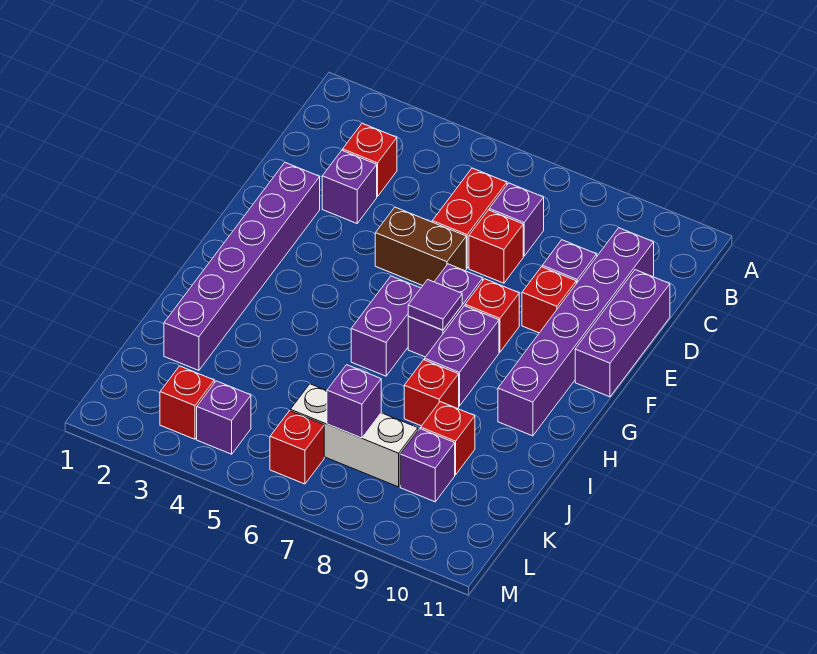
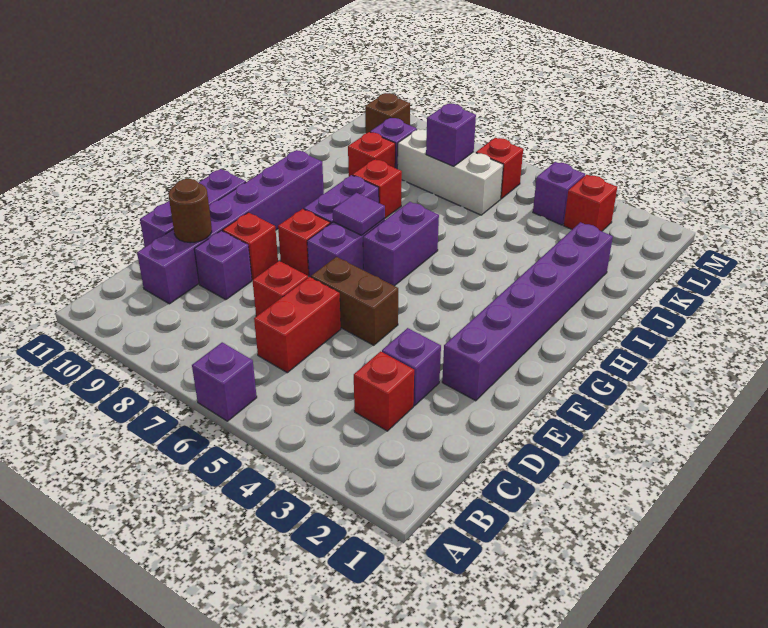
purple 1x1 brick [489,183,544,256] -> purple 1x1 brick moved to [192,342,257,421]
none -> brown 1x1 round brick [169,179,212,243]
none -> brown 1x1 brick [365,93,410,133]

